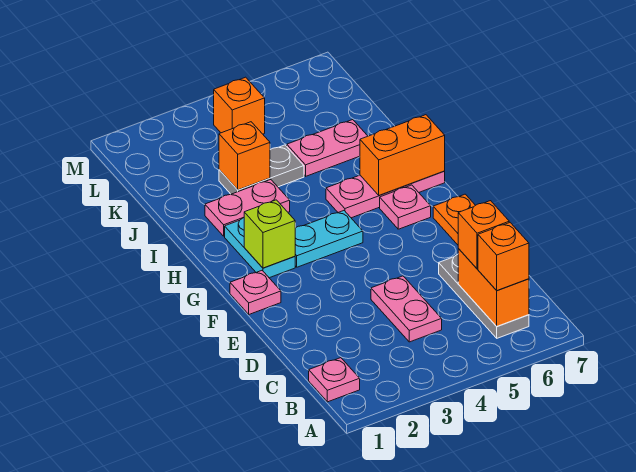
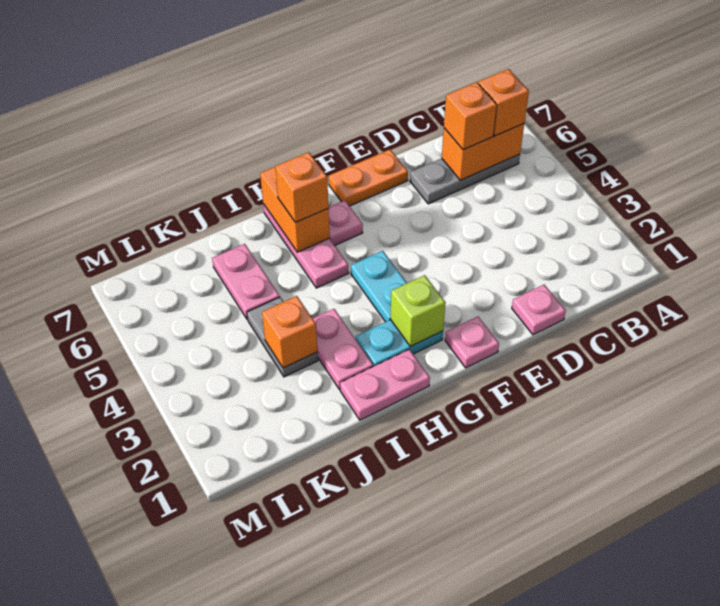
pink 1x1 plate [309,358,360,402] -> pink 1x1 plate moved to [512,285,566,335]
pink 1x2 plate [371,276,442,342] -> pink 1x2 plate moved to [340,349,430,420]
orange 1x1 brick [214,77,265,134] -> orange 1x1 brick moved to [275,152,328,222]

